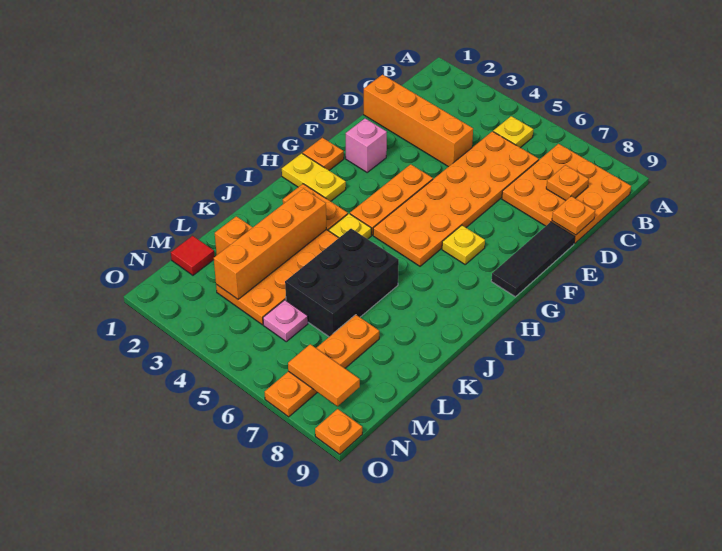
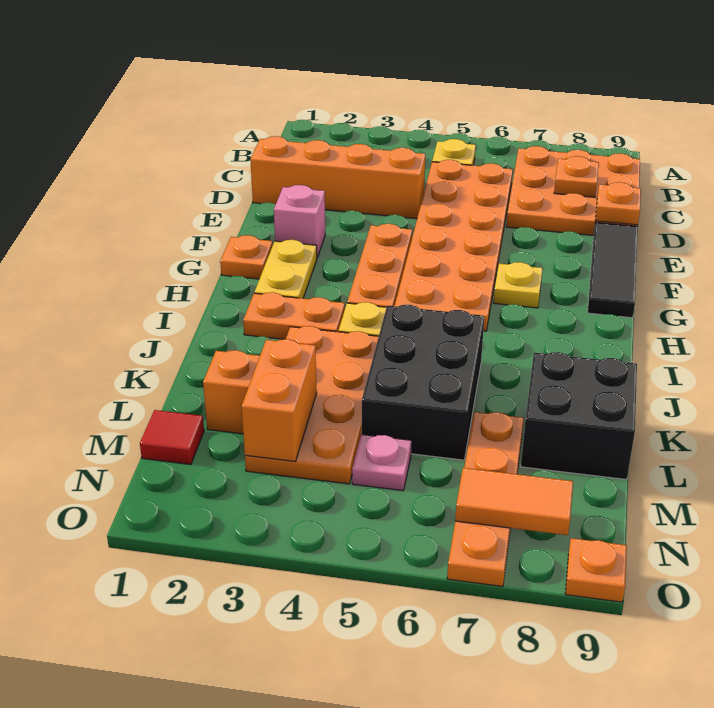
yellow 1x2 plate [282,153,346,201] -> yellow 1x2 plate turned to [254,240,317,298]
orange 1x4 brick [214,189,326,299] -> orange 1x2 brick [241,339,317,461]
none -> black 2x2 brick [521,352,637,480]

